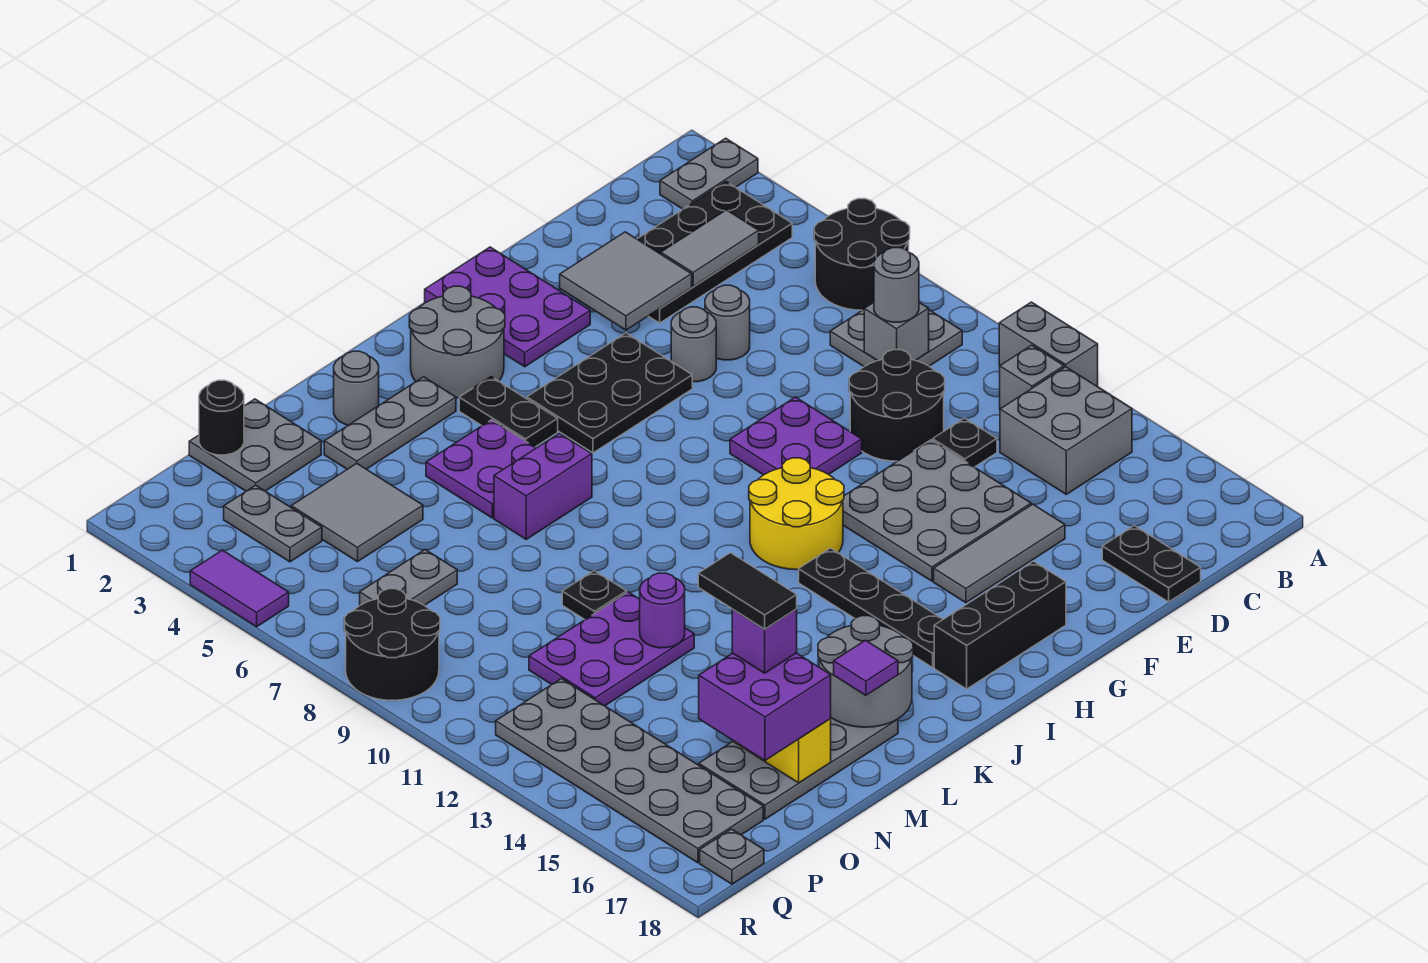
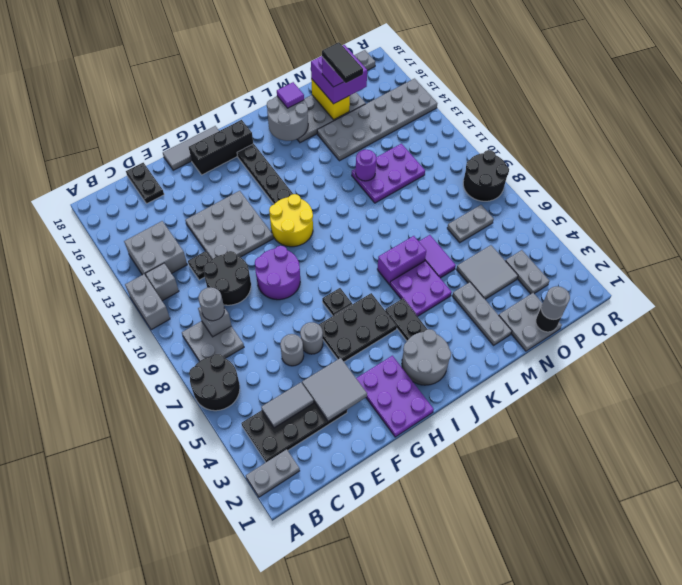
grey 1x3 tile [934,504,1065,603] -> grey 1x3 tile moved to [163,126,219,170]
purple 2x2 plate [730,397,862,475] -> purple 2x2 round brick [255,246,300,300]
grey 1x3 plate [324,377,456,469] -> grey 1x3 plate turned to [452,282,512,345]
grey 1x1 round brick [334,351,379,425] -> grey 1x1 round brick moved to [541,286,570,320]
black 1x1 plate [562,571,627,619] -> black 1x1 plate moved to [322,288,352,316]
grey 2x6 plate [496,679,763,863] -> grey 2x6 plate turned to [317,79,438,161]
purple 1x2 tile [190,550,289,627] -> purple 1x2 tile moved to [419,235,456,278]

